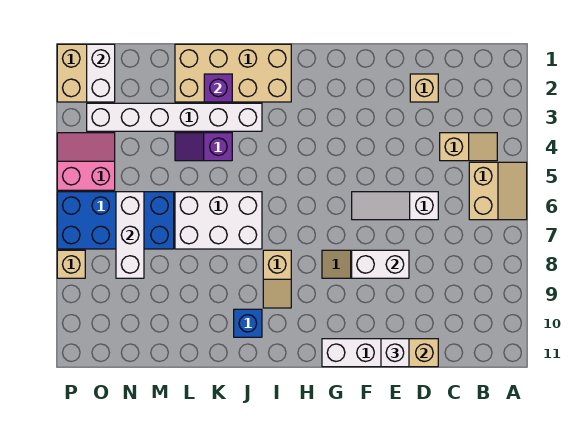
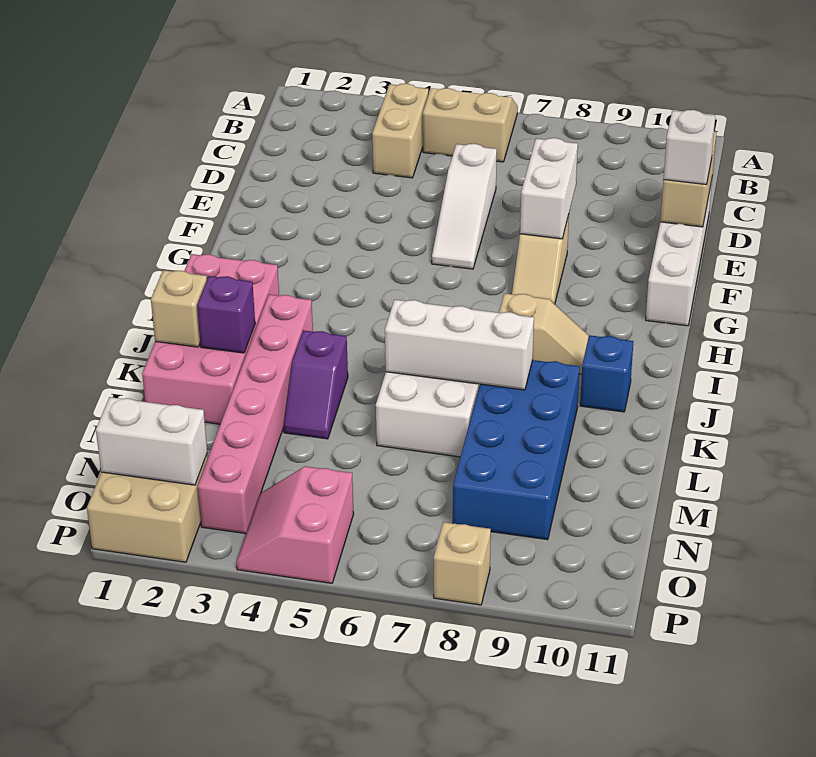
tan 1x2 slope [440,133,497,161] -> tan 1x2 brick [372,83,429,178]
tan 1x1 brick [410,74,438,102] -> tan 1x1 brick moved to [151,270,207,347]
tan 2x4 brick [175,44,291,102] -> pink 2x4 brick [142,254,279,424]
white 1x6 brick [87,103,262,131] -> pink 1x6 brick [198,295,313,534]
blue 2x4 brick [57,192,174,249] -> blue 2x4 brick moved to [453,360,580,540]
white 1x3 brick [116,192,144,278] -> white 1x3 brick moved to [385,300,534,390]

